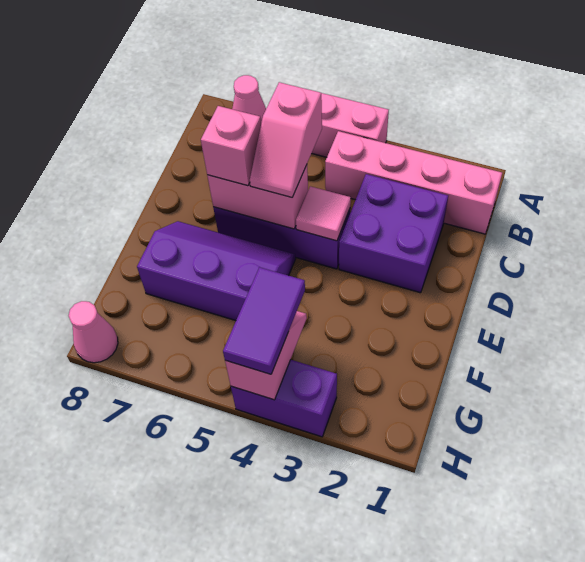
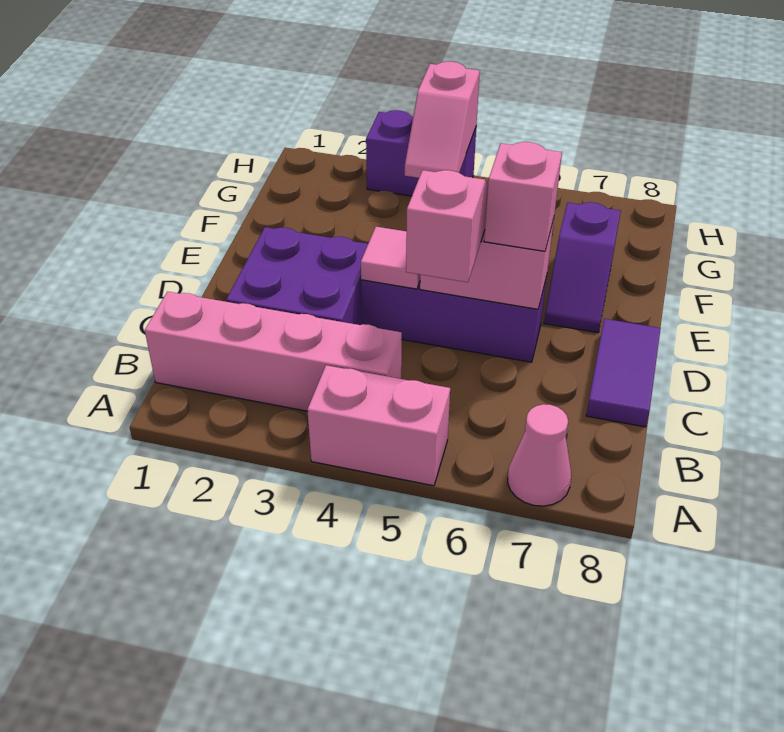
purple 2x3 slope [137,221,295,321] -> purple 1x2 slope [544,202,621,333]
purple 1x2 tile [223,267,305,374] -> purple 1x2 tile moved to [586,319,661,427]
pink 1x1 cone [69,301,118,363] -> none

